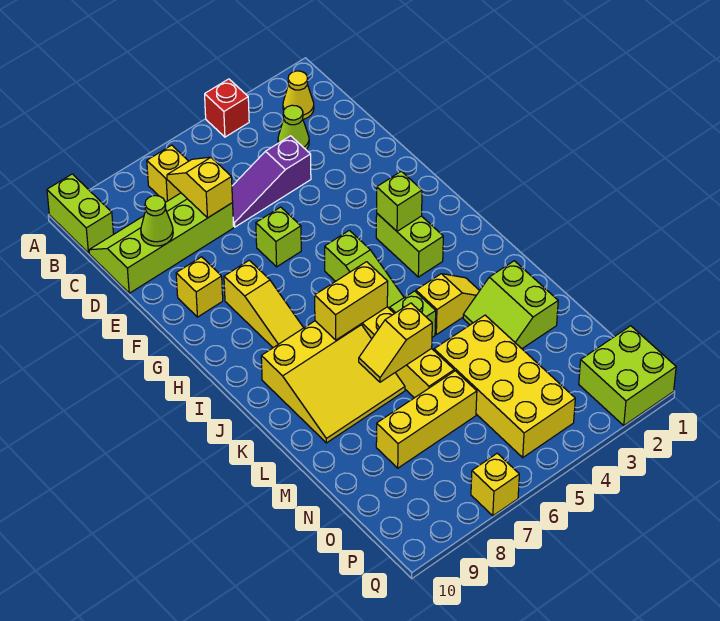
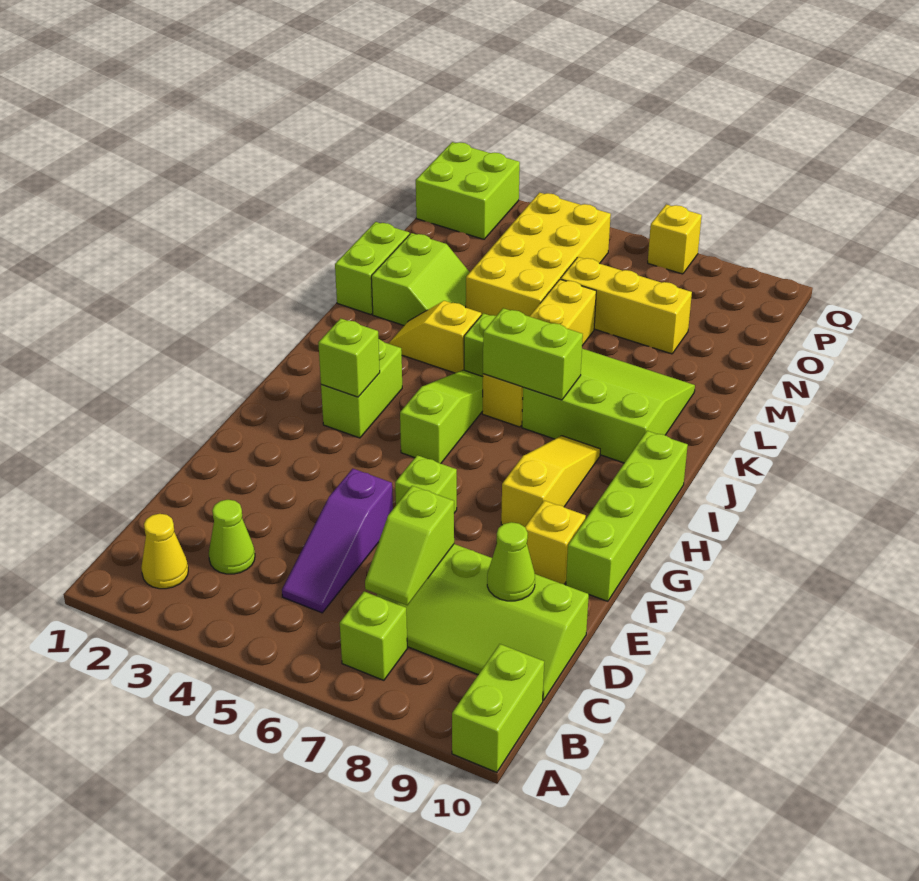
red 1x1 brick [205,79,249,137] -> none
yellow 1x1 brick [147,145,188,202] -> lime 1x1 brick [340,591,407,680]
yellow 1x2 slope [167,157,233,218] -> lime 1x2 slope [365,486,454,605]
purple 1x3 slope [232,136,311,227] -> purple 1x3 slope turned to [282,469,393,613]
none -> lime 1x4 brick [566,431,688,601]
yellow 1x2 brick [315,262,388,340] -> lime 1x2 brick [483,308,583,400]
yellow 3x3 slope [261,321,405,443] -> lime 3x3 slope [522,349,695,463]
none -> lime 1x2 brick [335,222,410,315]
yellow 1x2 slope [359,303,432,382] -> none

